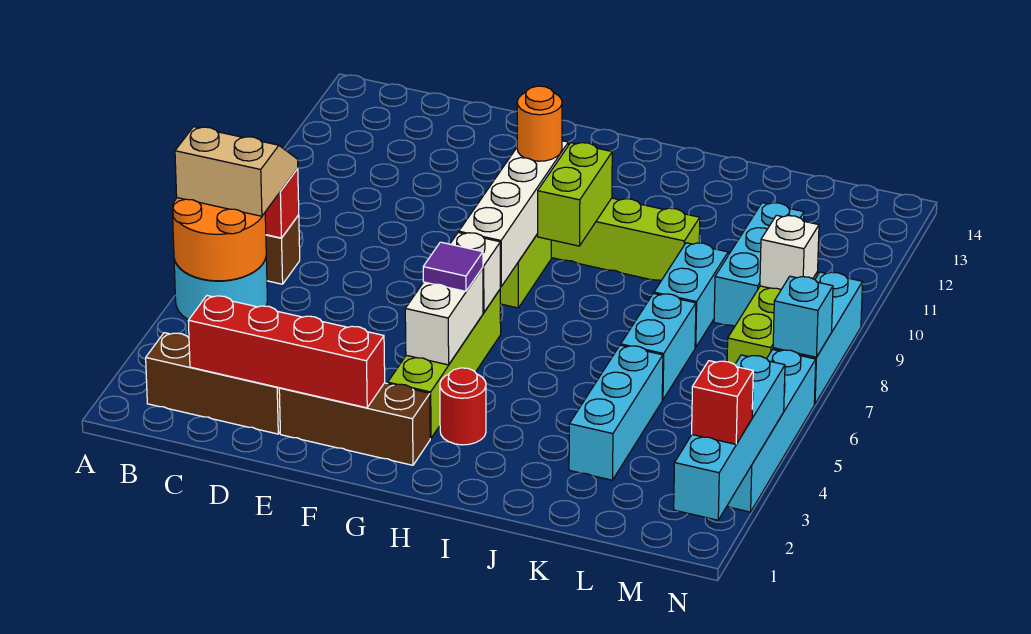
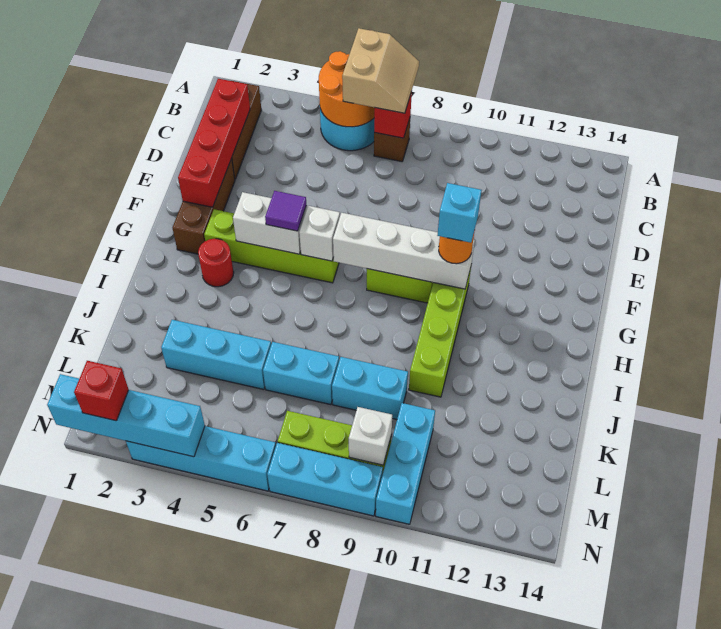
lime 1x2 brick [538,143,612,246] -> none
cyan 1x3 brick [714,203,804,326] -> cyan 1x3 brick turned to [376,403,435,524]
cyan 1x1 brick [773,276,833,357] -> cyan 1x1 brick moved to [437,183,481,243]

